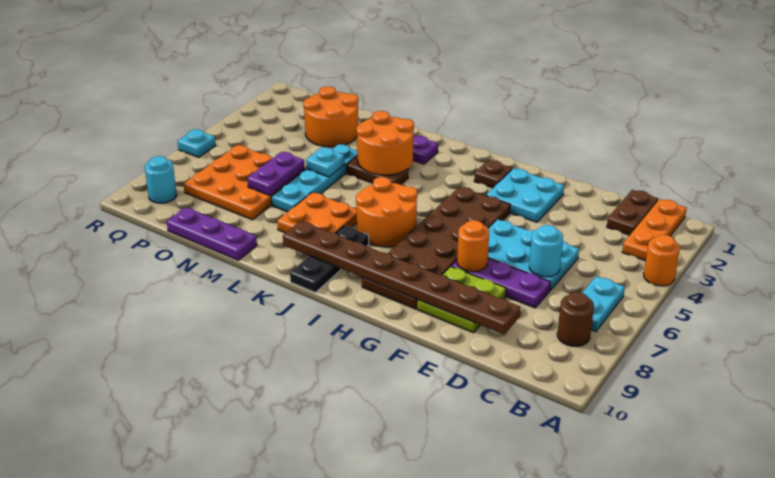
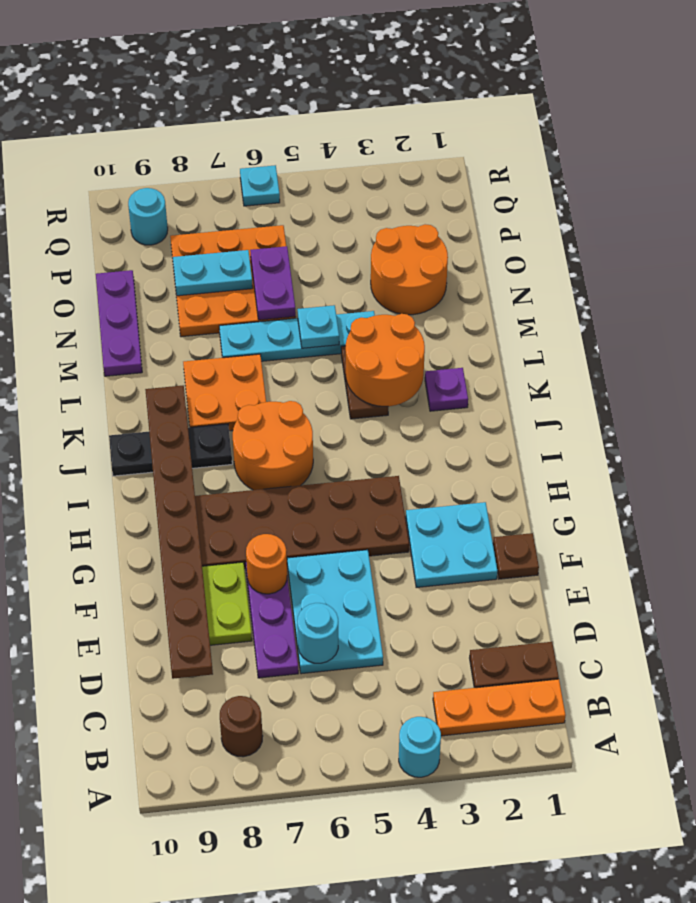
orange 1x1 round brick [644,235,680,286] -> cyan 1x1 round brick [399,717,441,777]
cyan 1x2 plate [583,276,625,331] -> cyan 1x2 plate moved to [172,250,253,296]
brown 1x1 plate [474,160,512,188] -> brown 1x1 plate moved to [493,533,539,579]
purple 1x2 plate [247,152,305,196] -> purple 1x2 plate turned to [250,246,296,320]

